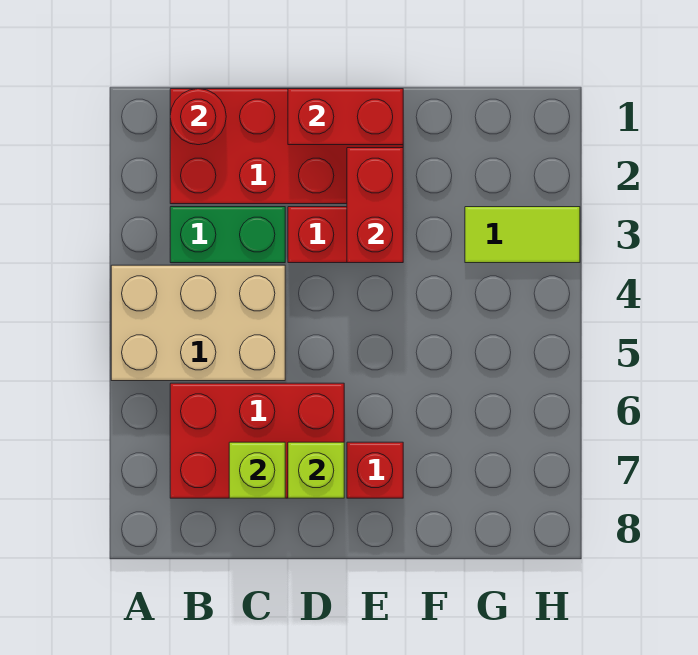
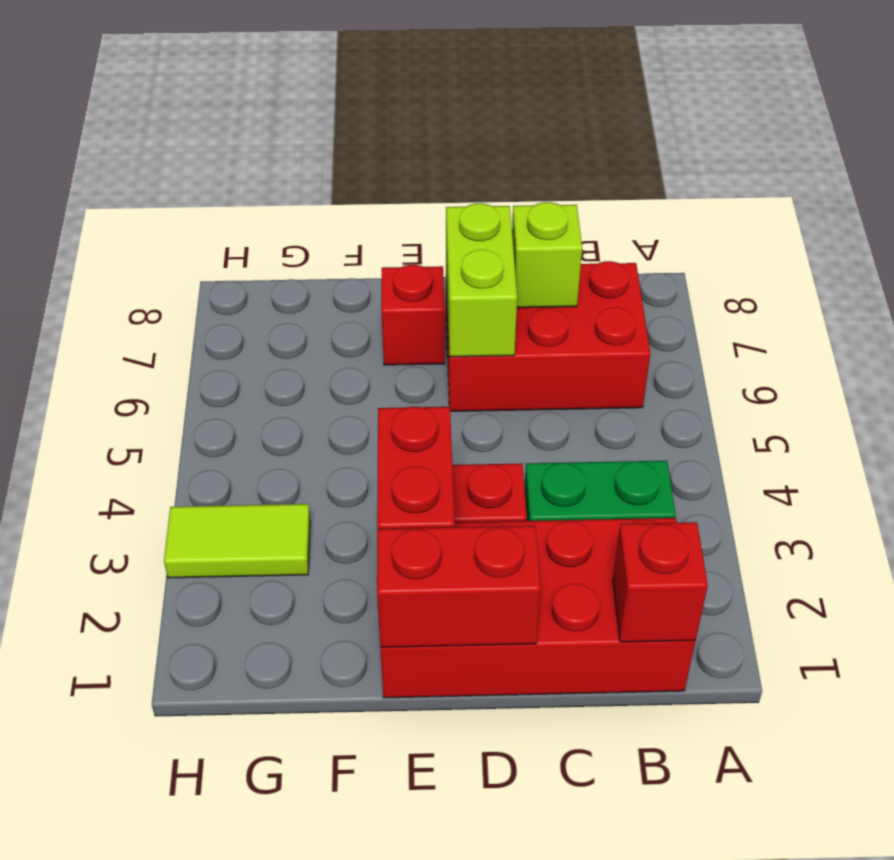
tan 2x3 brick [111,265,285,381] -> none
red 1x1 round brick [170,89,226,145] -> red 1x1 brick [613,522,708,642]
lime 1x1 brick [288,442,344,498] -> lime 1x2 brick [446,203,517,357]

